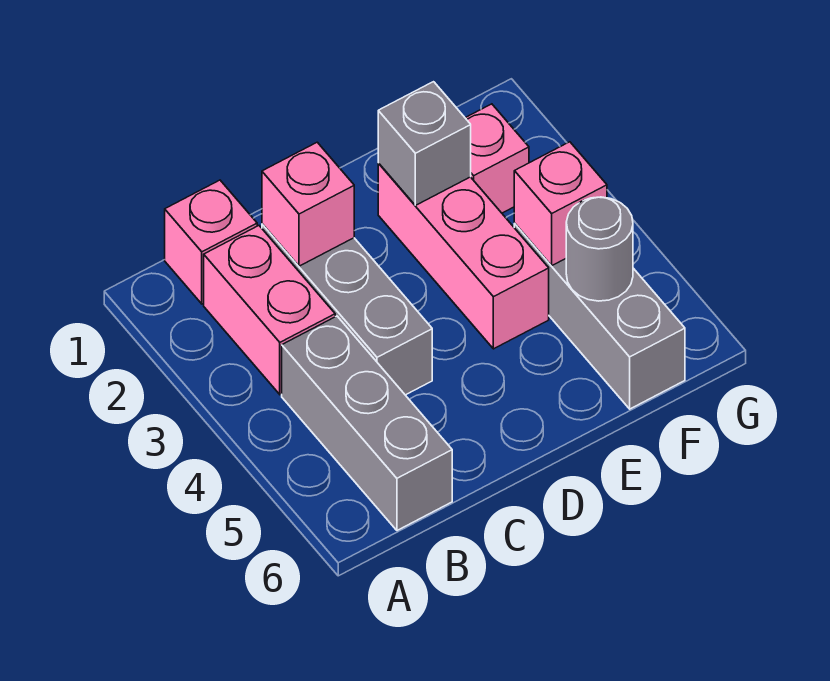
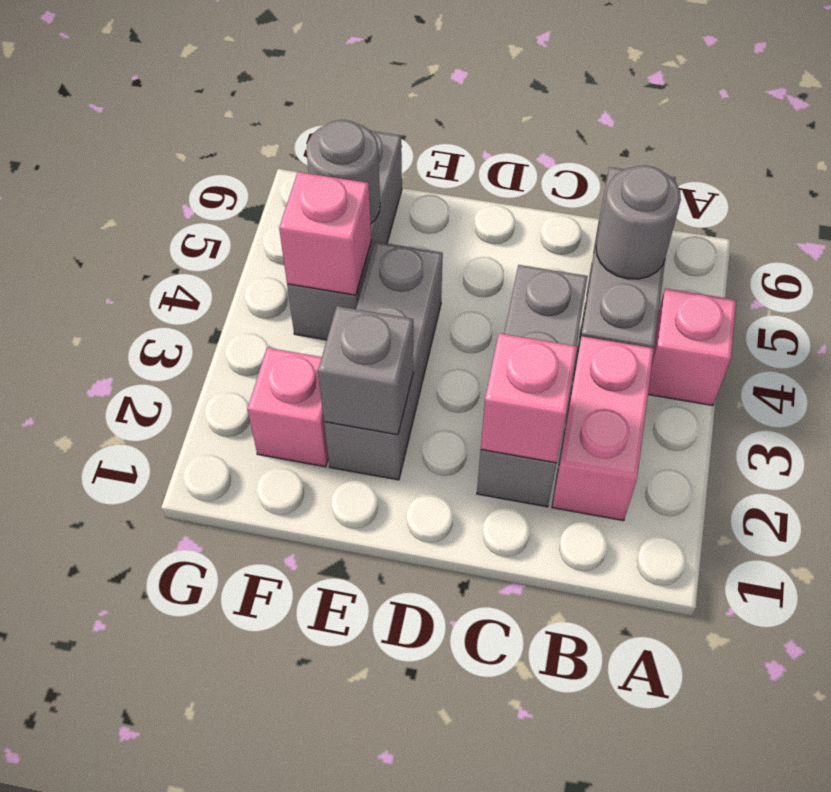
pink 1x1 brick [165,180,257,304] -> pink 1x1 brick moved to [648,288,736,406]
none -> grey 1x1 round brick [596,166,681,279]
pink 1x3 brick [378,163,549,349] -> grey 1x3 brick [324,242,443,480]

